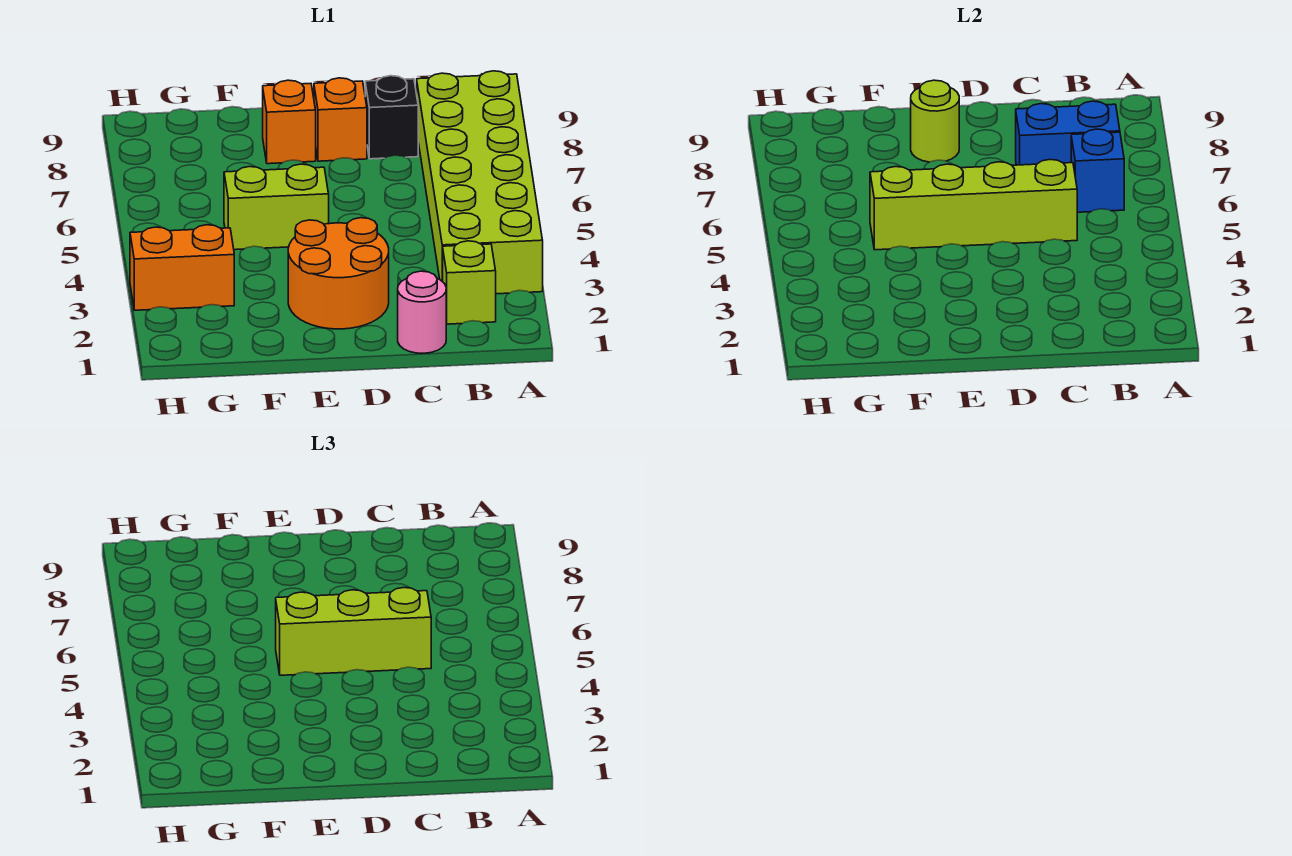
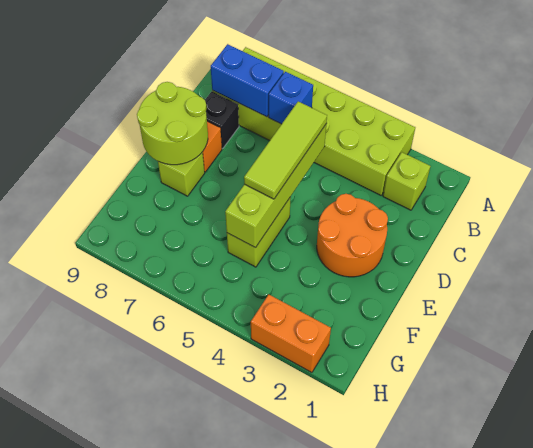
blue 1x2 brick [1016,101,1120,165] -> blue 1x2 brick turned to [211,44,284,117]
pink 1x1 round brick [398,271,446,353] -> none
lime 1x3 brick [276,588,431,675] -> lime 1x3 tile [244,101,327,199]
orange 1x1 brick [263,80,316,164] -> lime 1x1 brick [158,152,205,196]
lime 1x1 round brick [911,80,959,162] -> lime 2x2 round brick [137,82,208,165]
orange 1x2 brick [130,225,234,310] -> orange 1x2 brick turned to [251,295,331,372]

